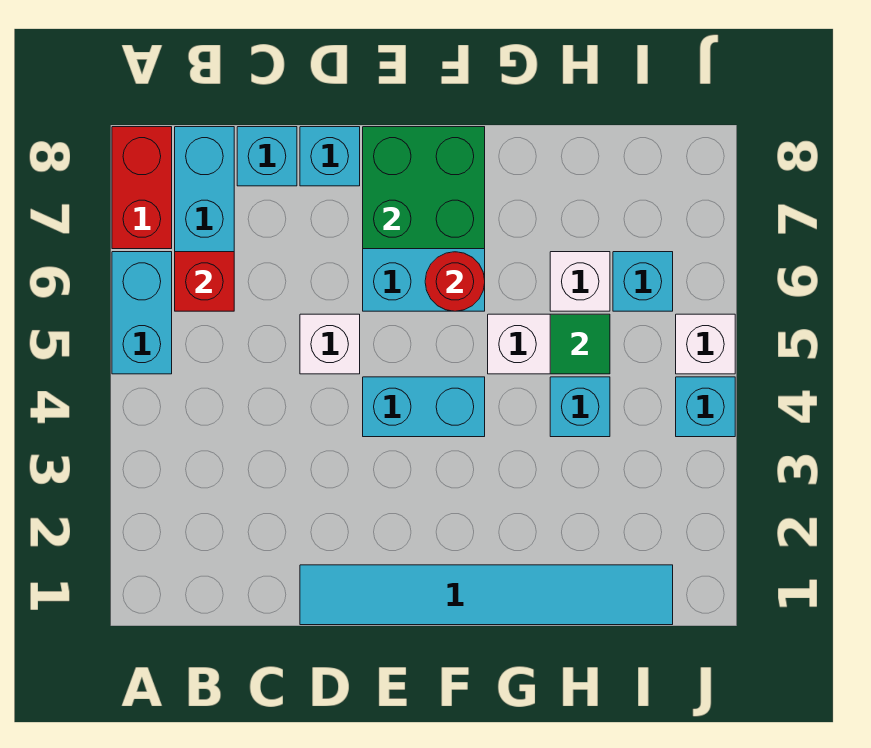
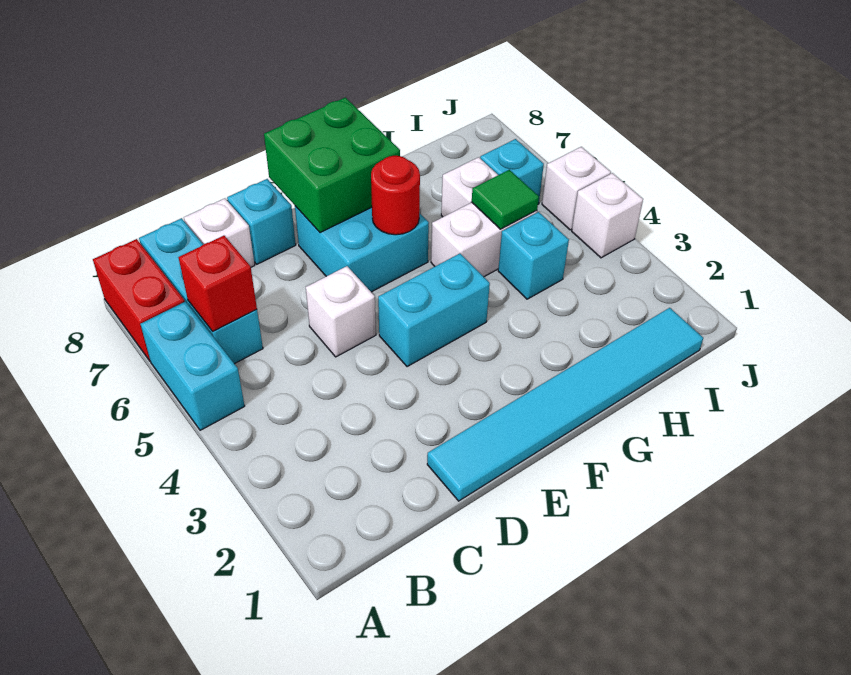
cyan 1x1 brick [237,127,297,186] -> white 1x1 brick [184,198,255,267]
cyan 1x1 brick [676,377,735,437] -> white 1x1 brick [572,173,643,258]

